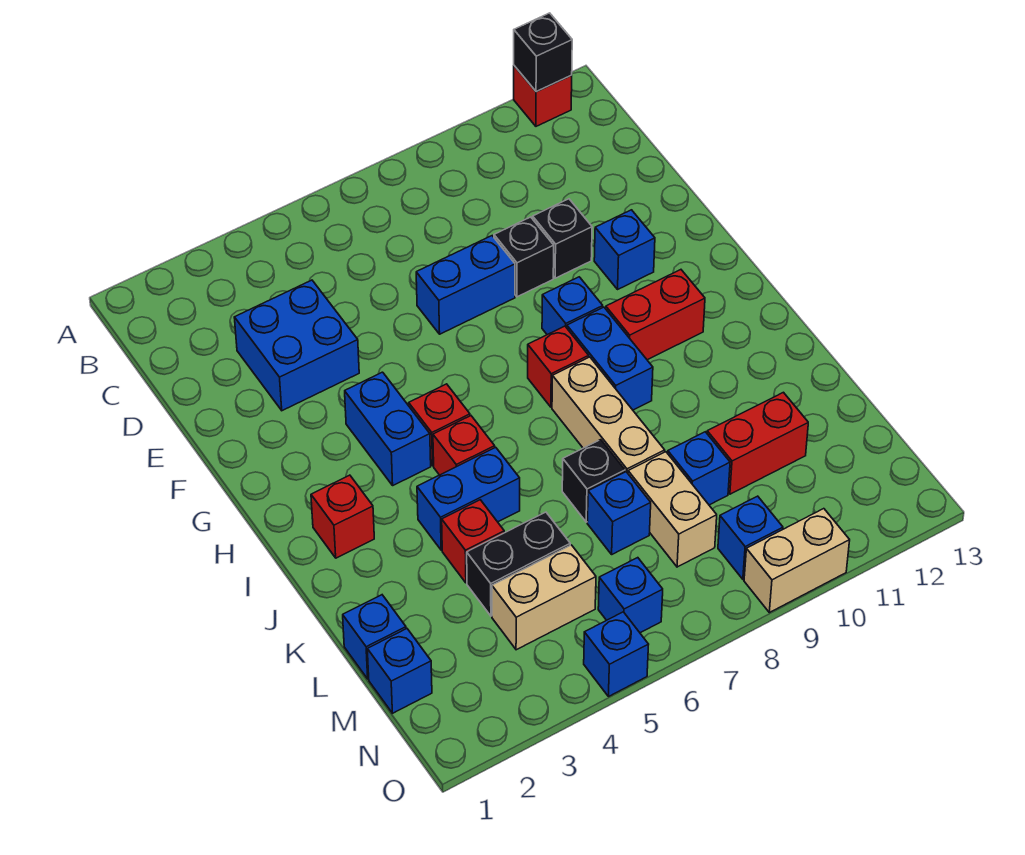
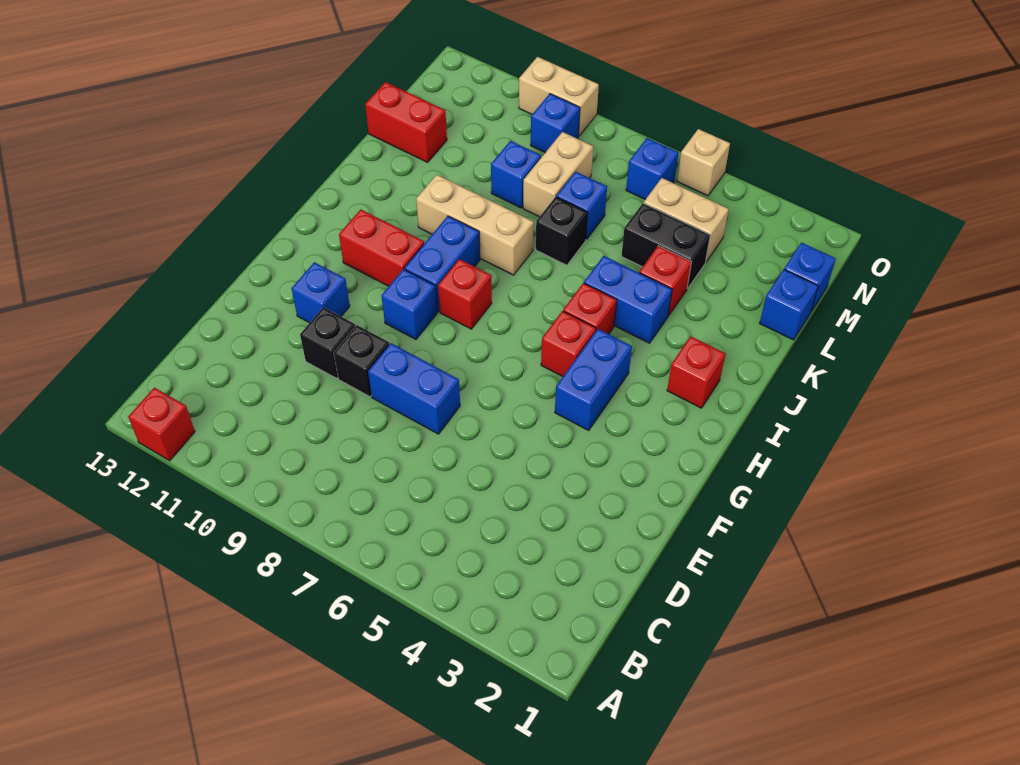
black 1x1 brick [514,13,572,92] -> none
blue 2x2 brick [234,280,359,411] -> none
tan 1x3 brick [552,357,665,473] -> tan 1x3 brick turned to [416,175,534,275]
red 1x2 brick [707,392,808,494] -> red 1x2 brick moved to [365,82,447,162]
blue 1x1 brick [584,612,649,697] -> tan 1x1 brick [677,129,730,196]

